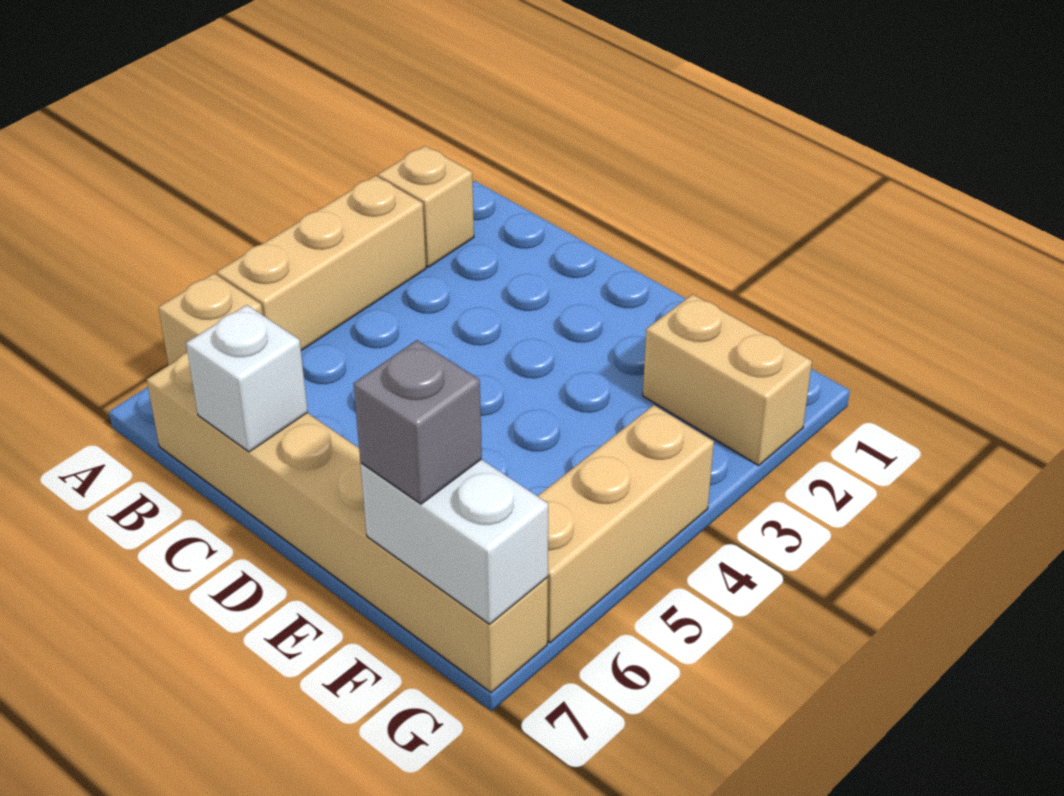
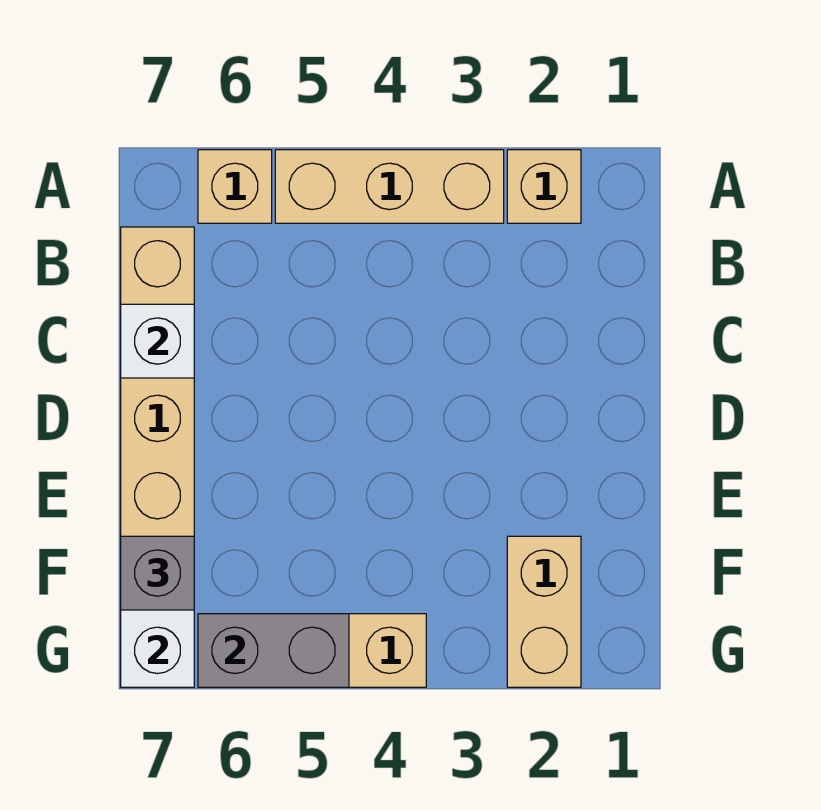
none -> grey 1x2 brick [198,614,349,687]

